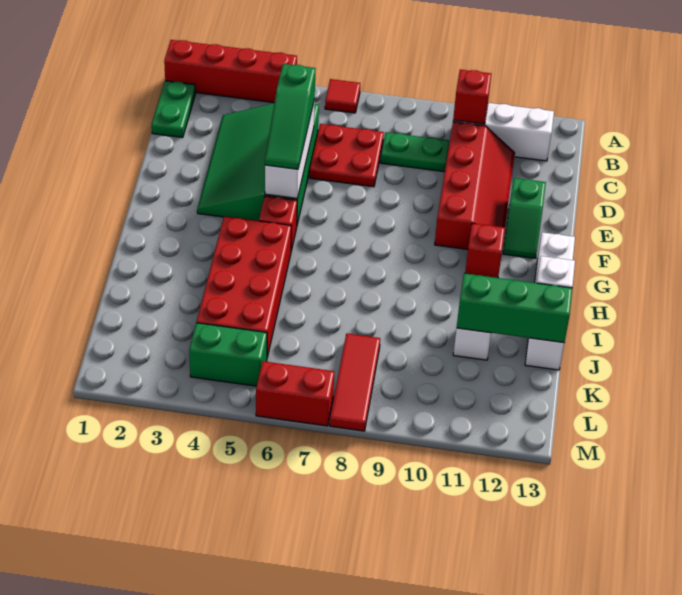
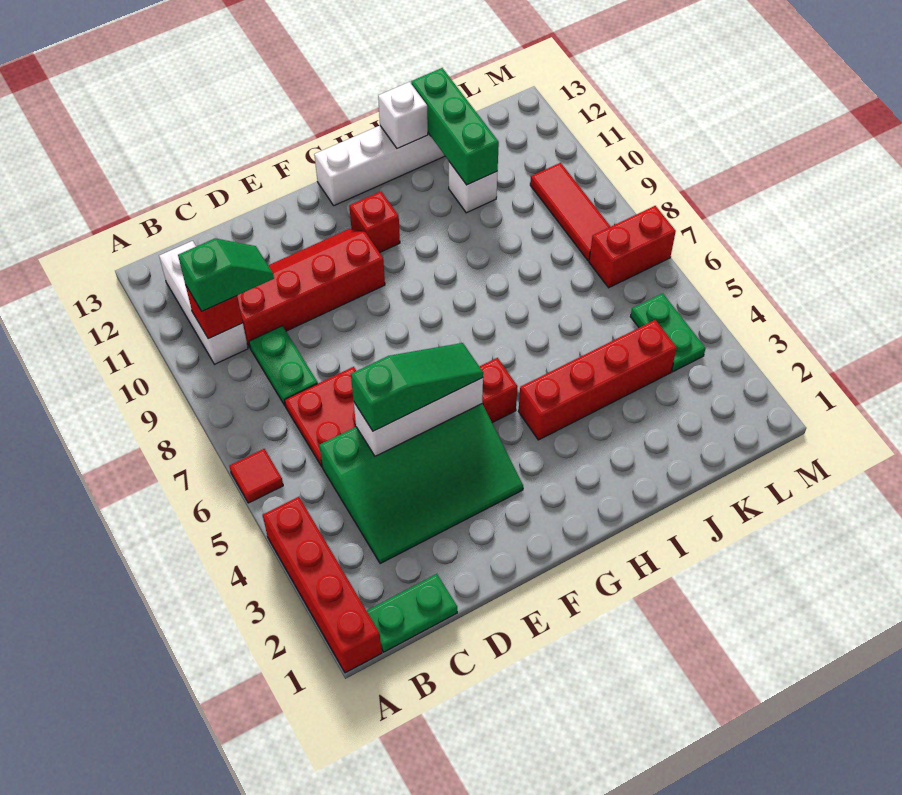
green 1x2 slope [503,178,546,258] -> green 1x2 slope moved to [178,238,274,311]
red 2x4 brick [197,216,291,357] -> red 1x4 brick [518,320,677,440]
red 1x3 tile [330,334,380,431] -> red 1x3 tile turned to [530,163,611,261]
green 1x2 brick [189,323,267,386] -> green 1x2 plate [631,293,706,372]
red 1x2 brick [256,361,334,426] -> red 1x2 brick turned to [589,206,676,288]

